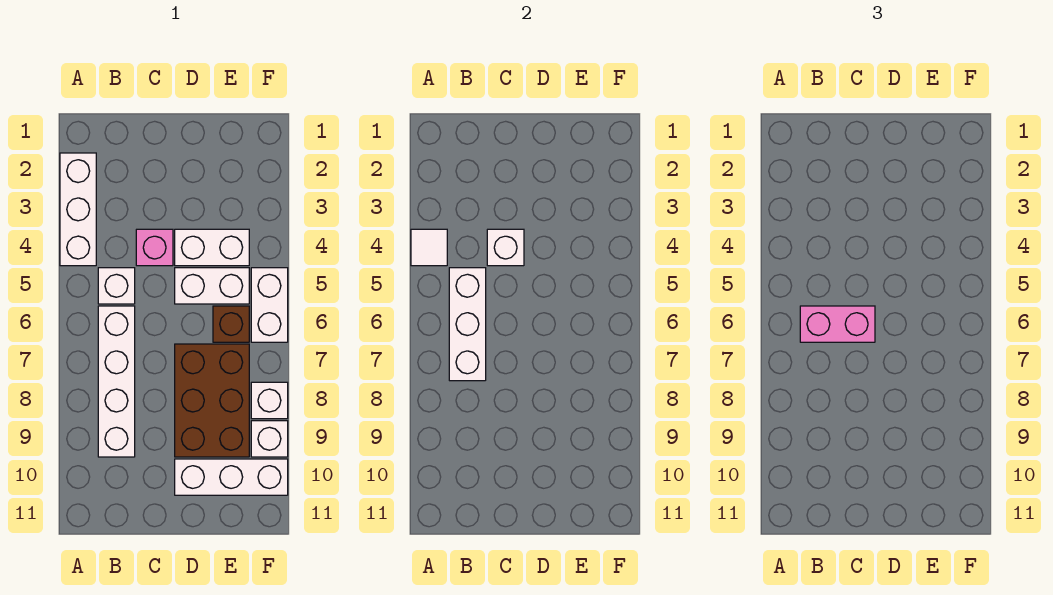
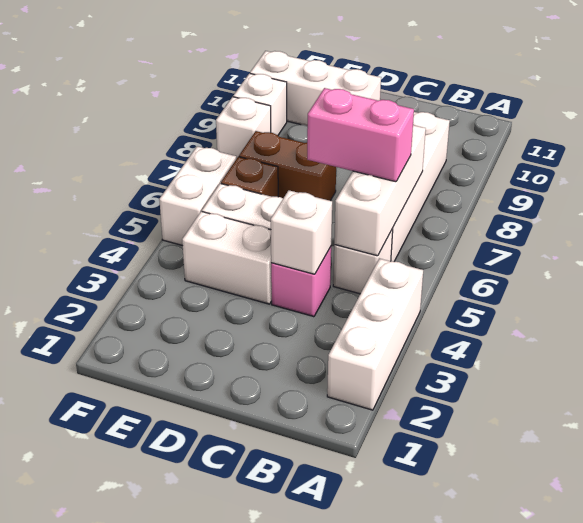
white 1x1 tile [411,229,447,266] -> none
brown 2x3 brick [175,344,249,457] -> brown 1x2 brick [239,131,336,201]

